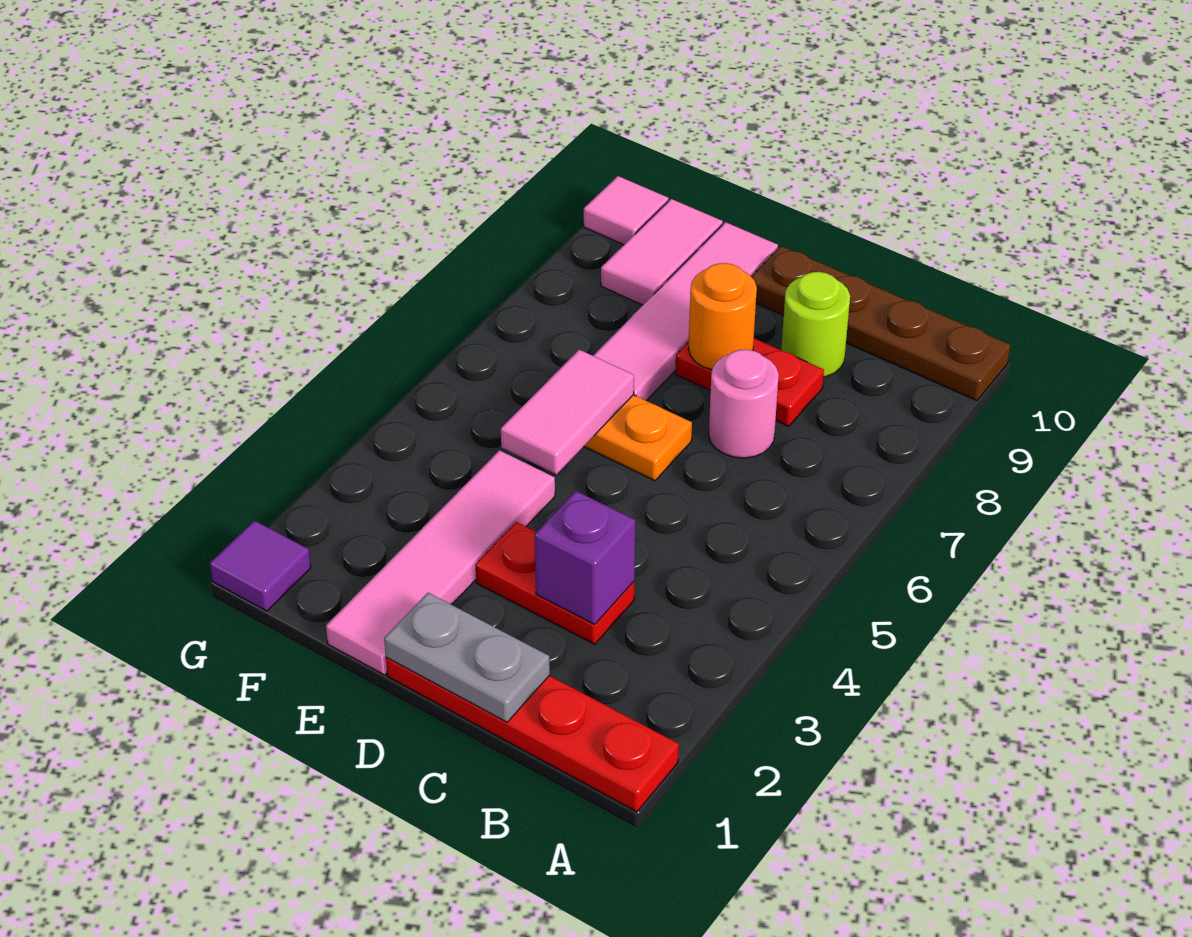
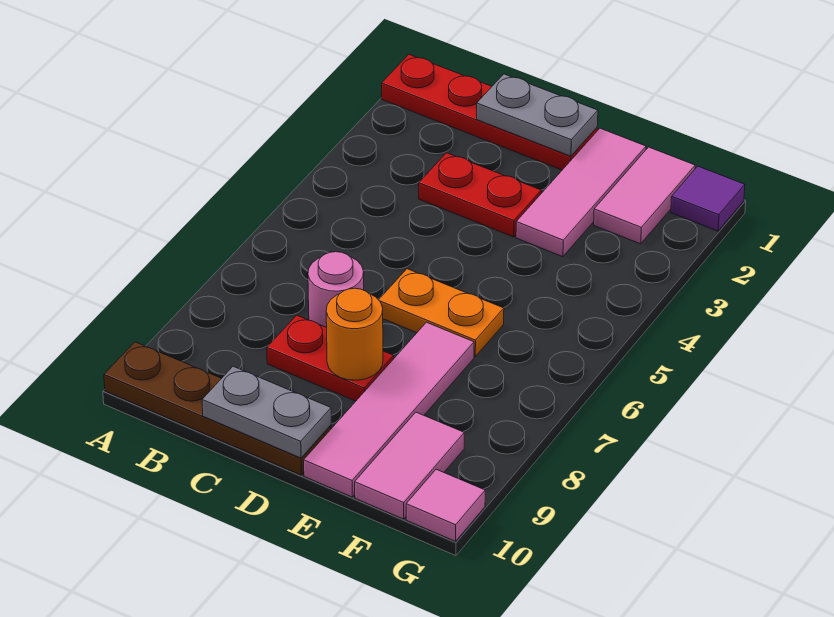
purple 1x1 brick [535,491,635,625] -> none
lime 1x1 round brick [781,272,850,377] -> none
none -> grey 1x2 plate [202,366,331,458]
pink 1x4 tile [326,450,555,675] -> pink 1x3 tile [516,128,646,257]
pink 1x2 tile [501,350,634,475] -> pink 1x2 tile moved to [594,147,695,244]

